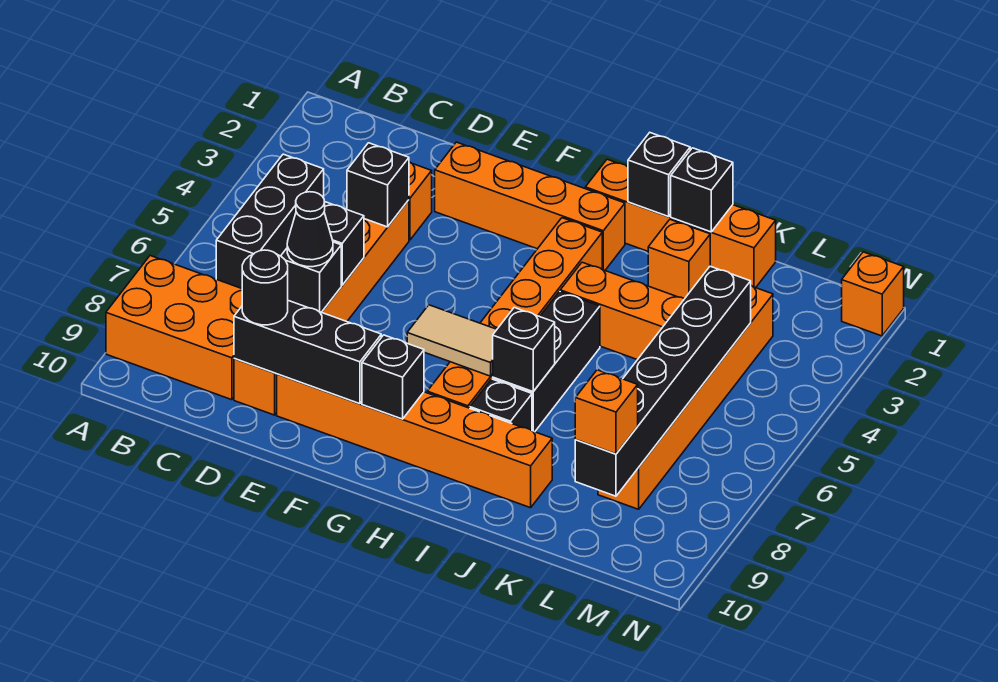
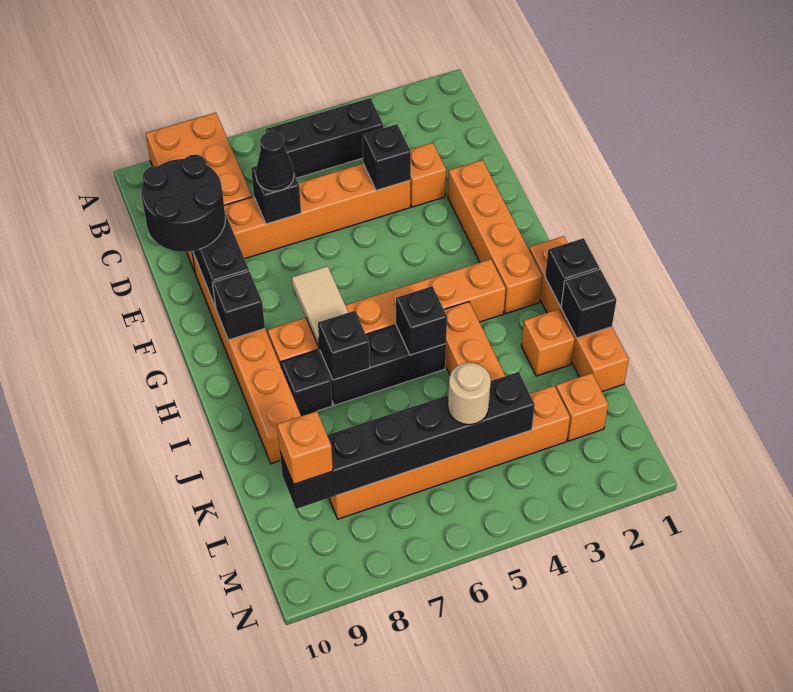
black 1x1 brick [324,202,364,285] -> black 1x1 brick moved to [396,286,447,355]
black 1x1 round brick [242,250,288,325] -> black 2x2 round brick [141,155,226,252]
none -> tan 1x1 round brick [448,363,491,425]
orange 1x1 brick [842,252,904,336] -> orange 1x1 brick moved to [556,373,608,441]

